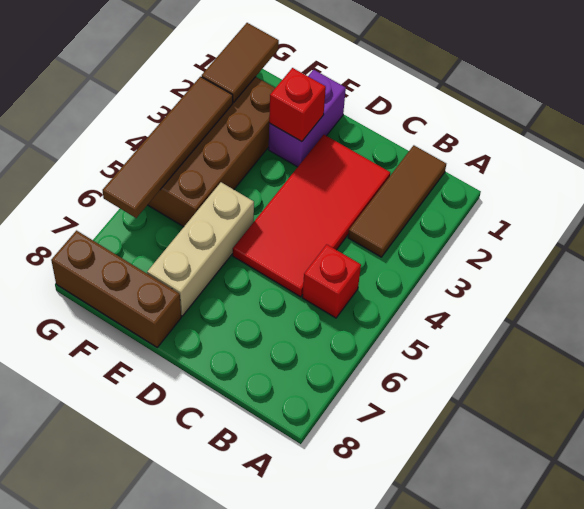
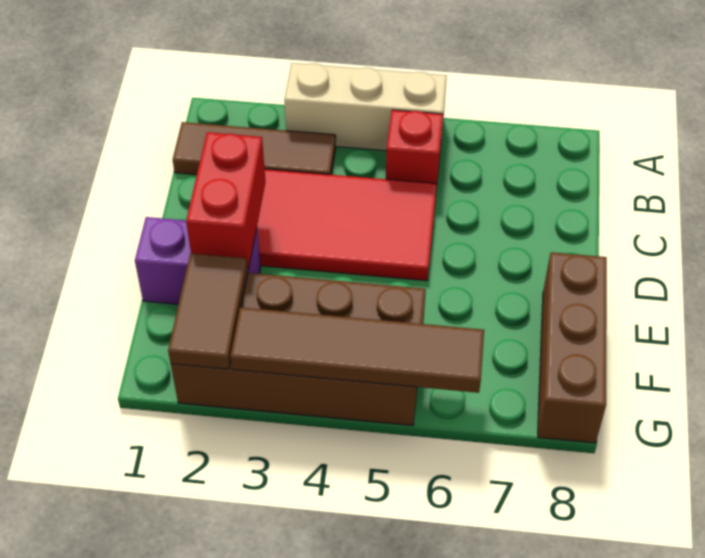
red 1x1 brick [269,68,326,142] -> red 1x2 brick [186,132,266,270]
tan 1x3 brick [147,182,254,316] -> tan 1x3 brick moved to [284,63,447,151]
brown 1x2 tile [202,23,279,102] -> brown 1x2 tile turned to [168,253,248,369]

